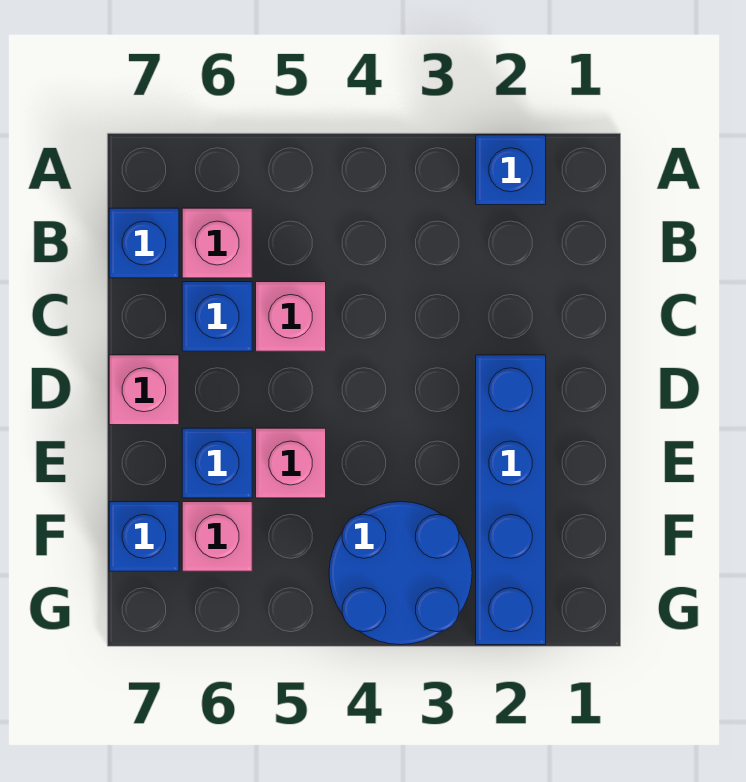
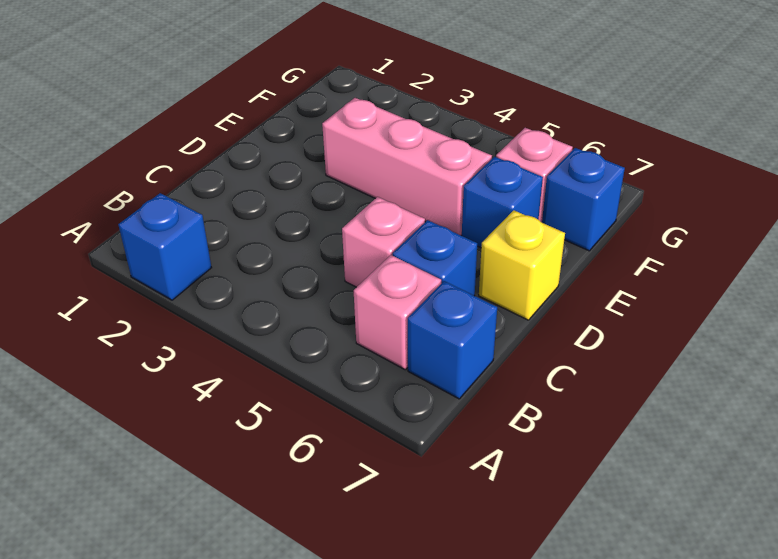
blue 1x4 brick [476,355,546,645] -> none
pink 1x1 brick [109,355,179,425] -> yellow 1x1 brick [479,210,565,320]
pink 1x1 brick [256,428,326,498] -> pink 1x3 brick [322,98,492,235]
blue 2x2 round brick [329,502,472,645] -> none

